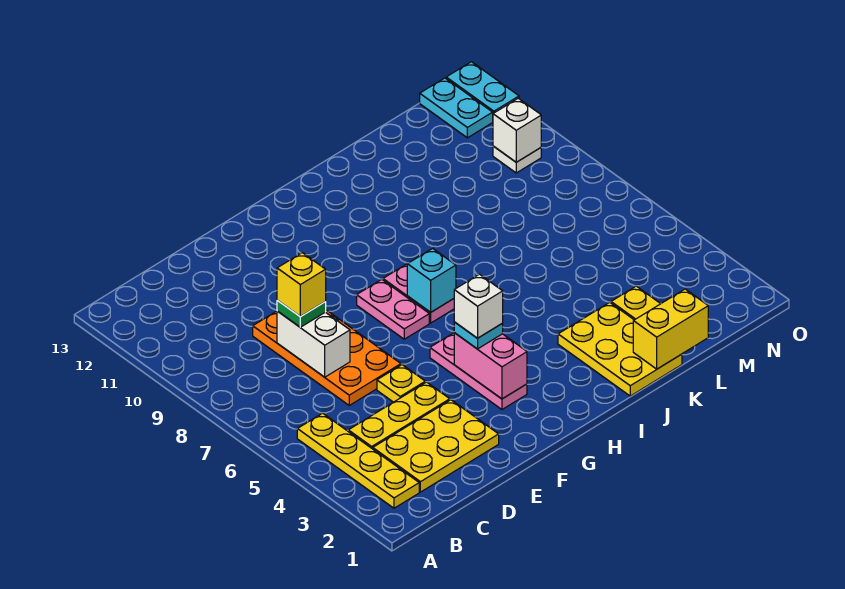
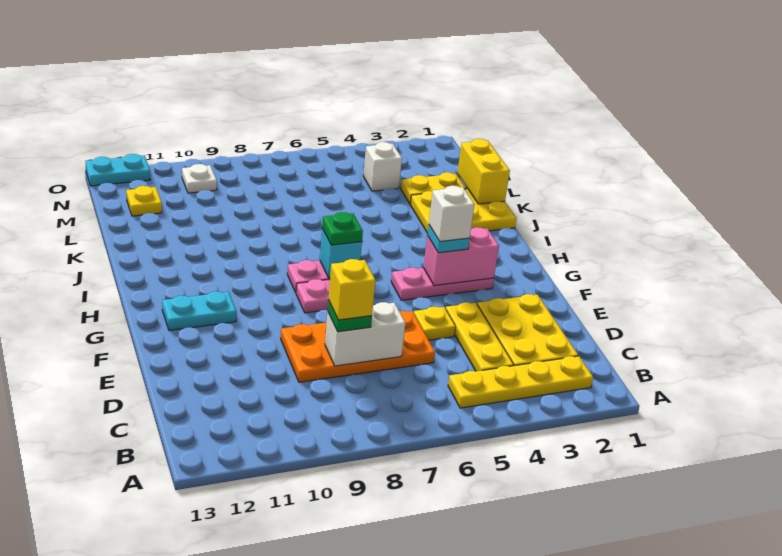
none -> green 1x1 plate [322,212,363,245]
none -> yellow 1x1 plate [126,186,162,216]
white 1x1 brick [493,98,541,162] -> white 1x1 brick moved to [363,142,402,191]
cyan 1x2 plate [420,78,493,138] -> cyan 1x2 plate moved to [162,291,236,330]

